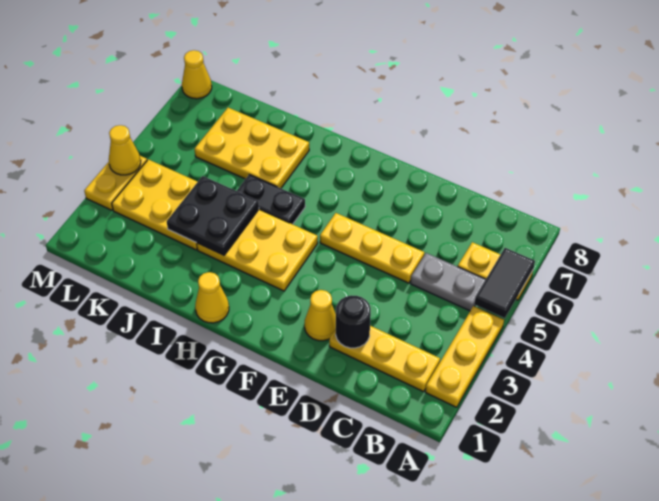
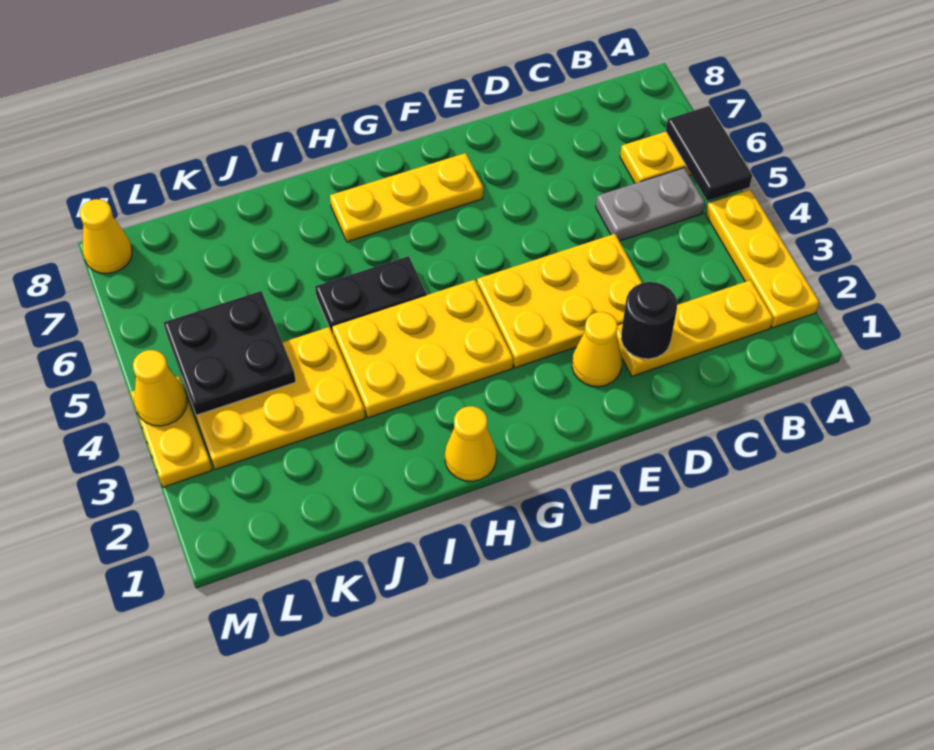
yellow 1x3 plate [320,213,424,283] -> yellow 1x3 plate moved to [330,153,483,242]
black 2x2 plate [167,176,259,255] -> black 2x2 plate moved to [163,291,296,415]
yellow 2x3 plate [194,108,309,188] -> yellow 2x3 plate moved to [477,234,642,368]

